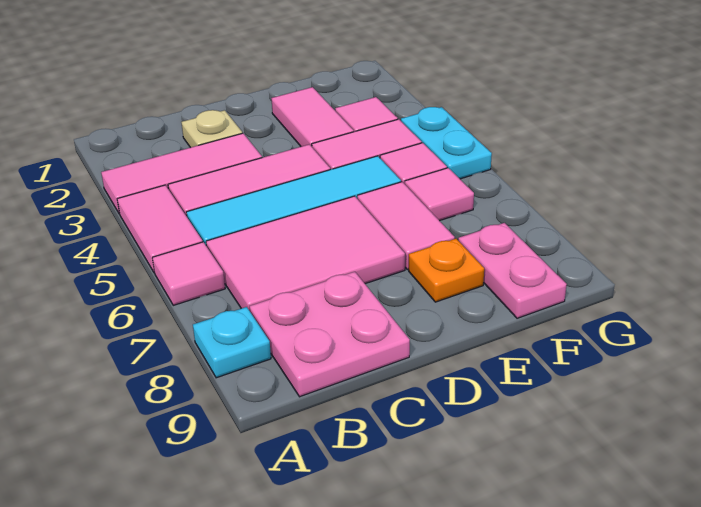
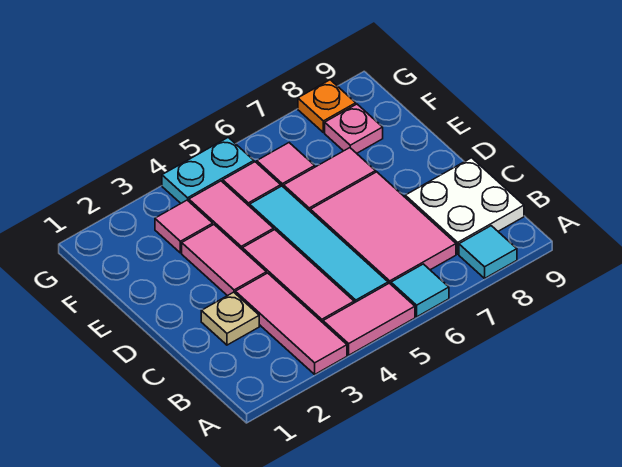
pink 1x1 tile [152,242,225,305] -> cyan 1x1 tile [391,264,449,317]
cyan 1x1 plate [193,307,271,378] -> cyan 1x1 tile [459,226,517,278]
pink 2x2 plate [250,272,410,397] -> white 2x2 plate [405,158,524,254]
pink 1x2 tile [271,87,354,147] -> pink 1x2 tile turned to [182,225,266,296]
orange 1x1 plate [409,239,484,302] -> orange 1x1 plate moved to [298,80,356,133]
pink 1x2 plate [458,223,567,318] -> pink 1x1 plate [325,104,383,153]

